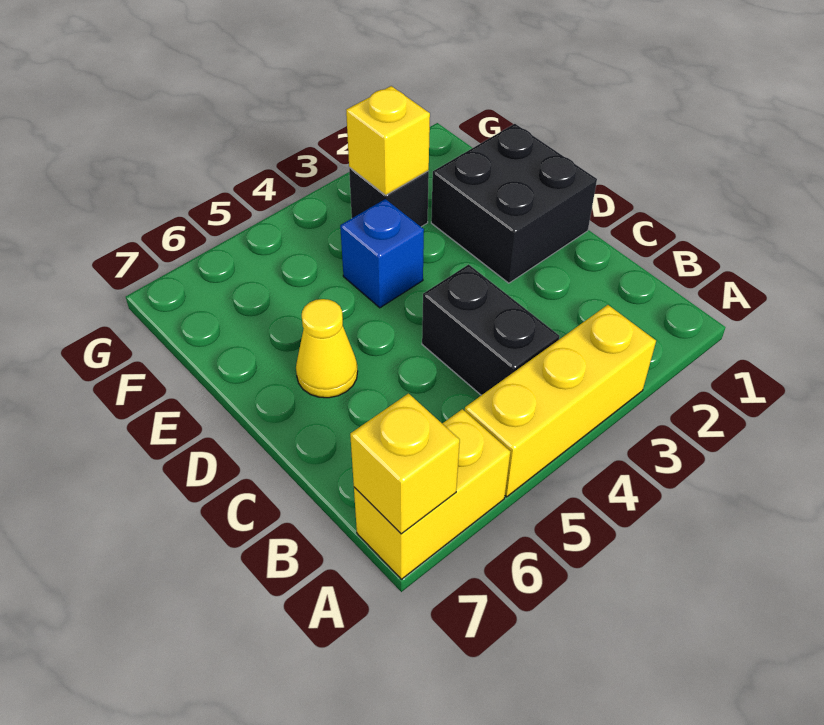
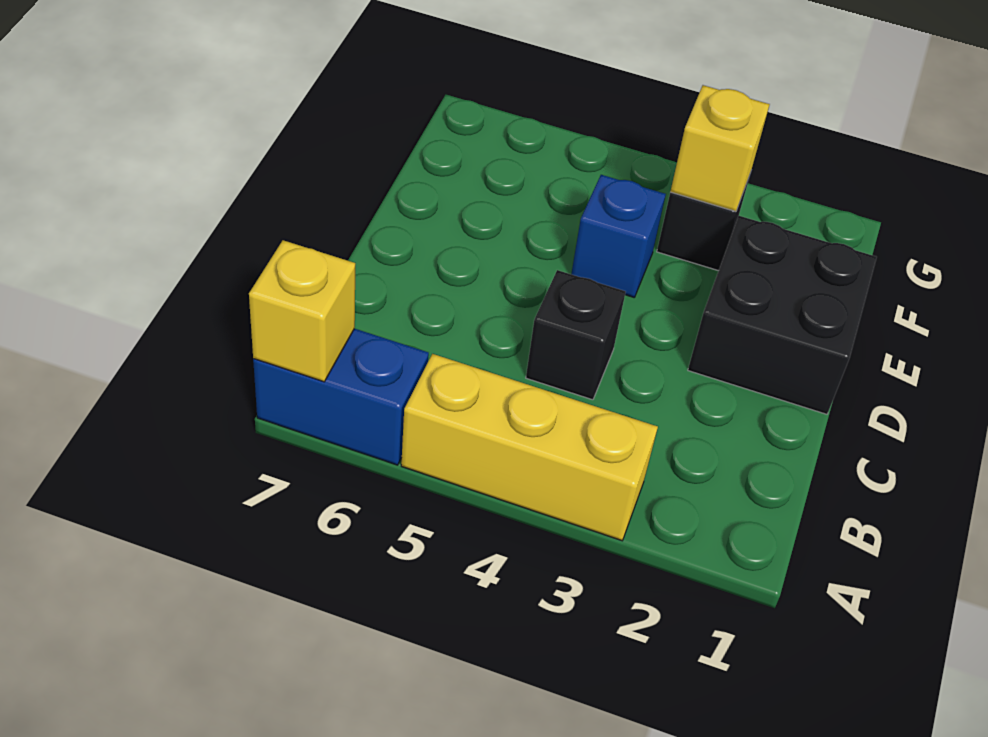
yellow 1x2 brick [354,409,510,579] -> blue 1x2 brick [253,329,429,465]
black 1x2 brick [422,264,559,395] -> black 1x1 brick [526,270,626,400]
yellow 1x1 cone [296,299,358,398] -> none

